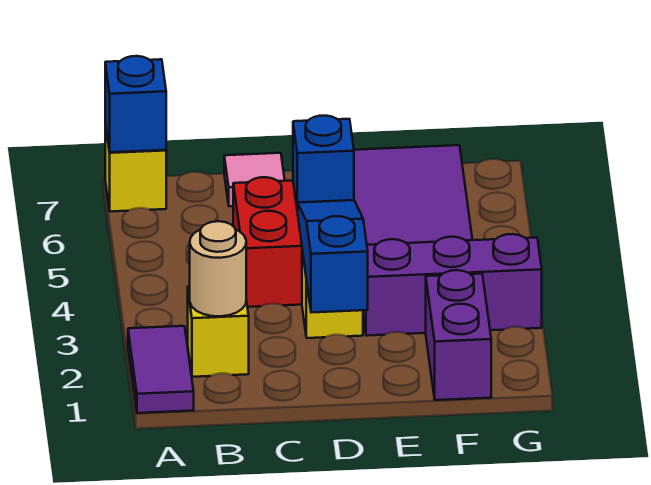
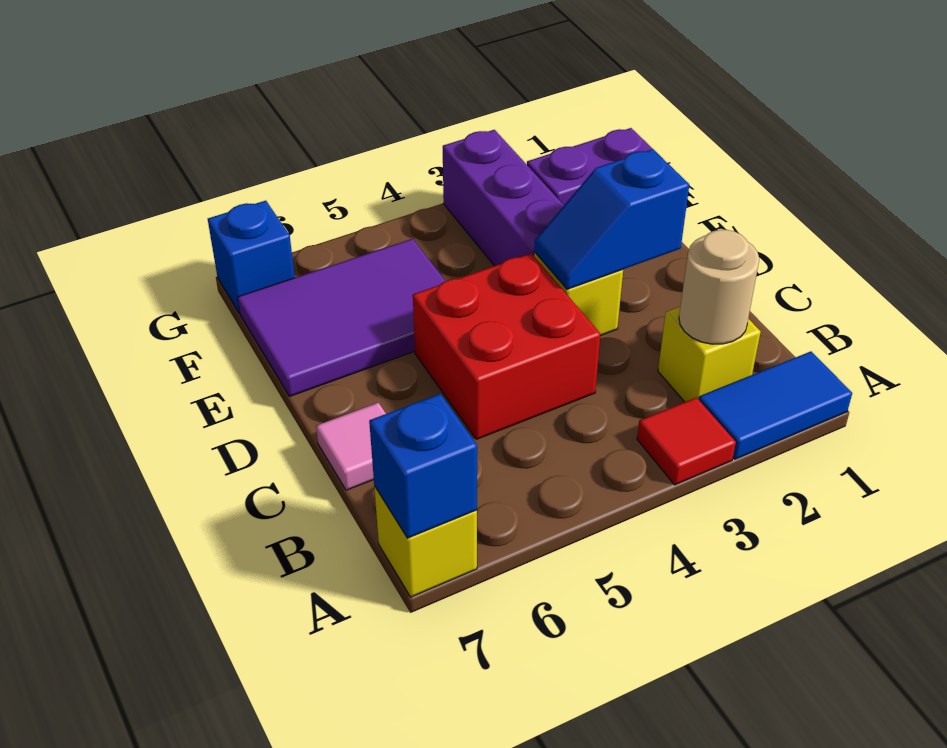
purple 1x2 tile [128,326,194,413] -> blue 1x2 tile [699,351,852,459]
none -> red 1x1 tile [637,398,736,485]
blue 1x3 slope [298,200,368,313] -> blue 1x2 slope [534,149,689,289]
blue 1x1 brick [293,116,354,211] -> blue 1x1 brick moved to [208,201,295,314]

